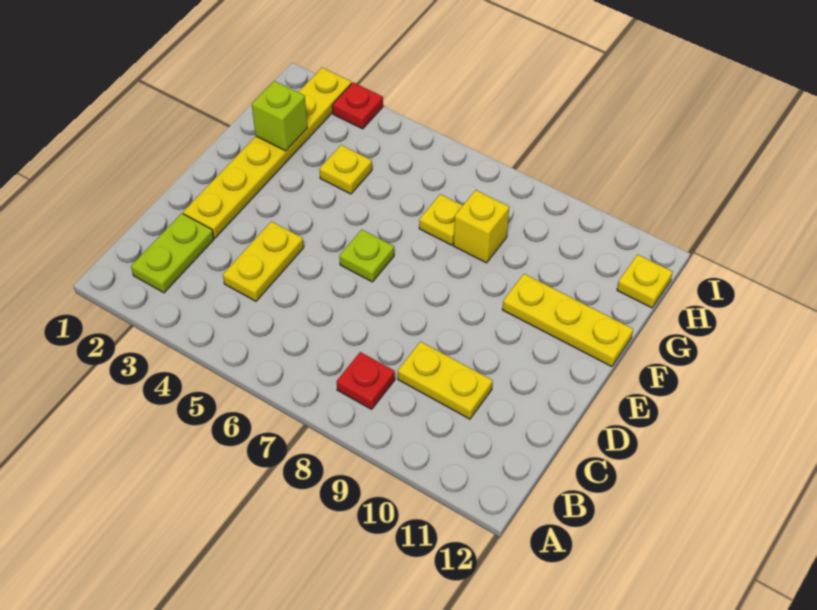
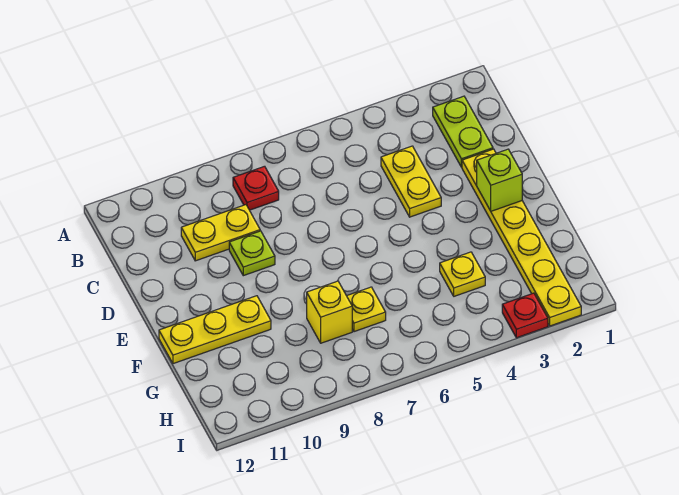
lime 1x1 plate [339,230,394,282] -> lime 1x1 plate moved to [229,231,275,276]
lime 1x1 brick [252,81,307,151] -> lime 1x1 brick moved to [477,149,522,211]
yellow 1x1 plate [617,254,673,308] -> none

